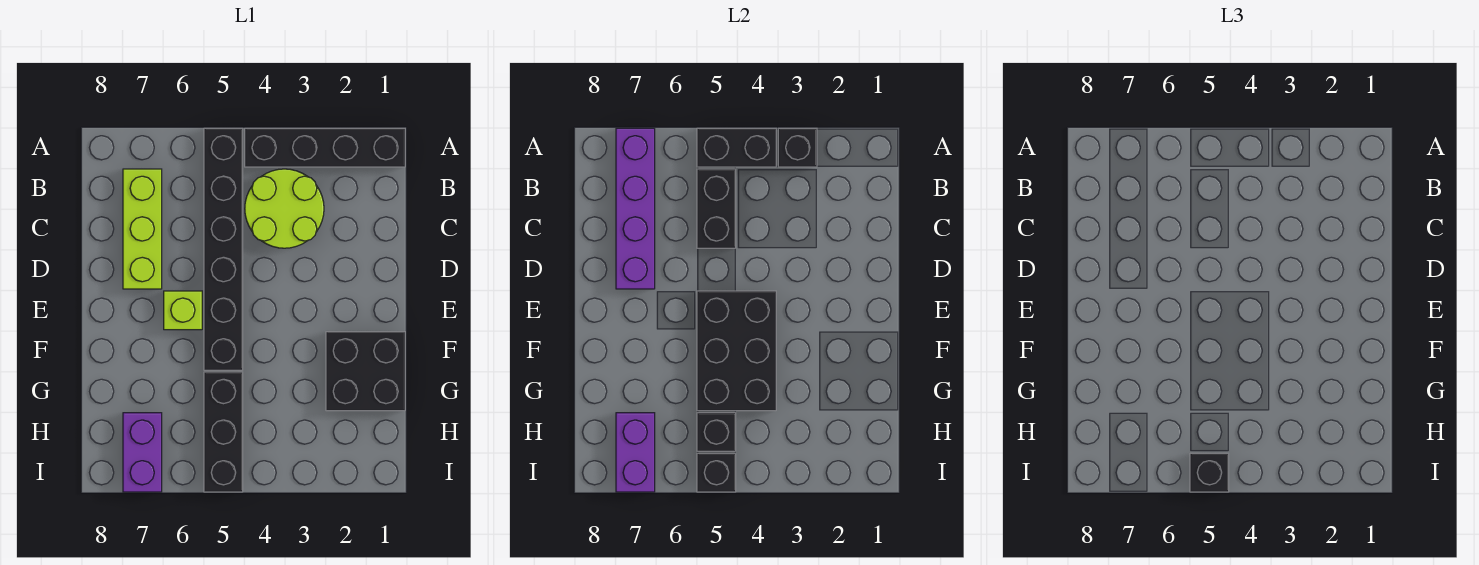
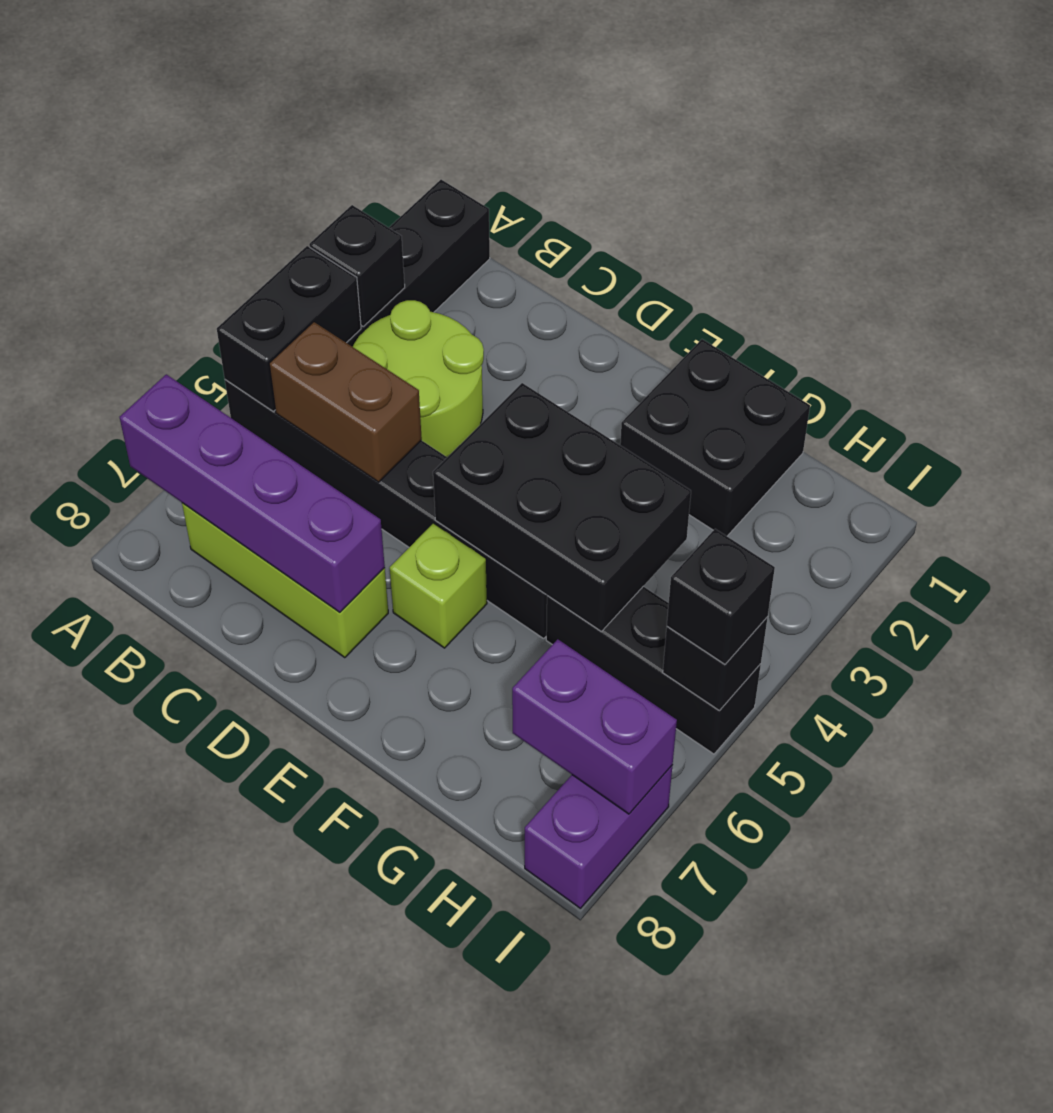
black 1x2 brick [697,169,736,248] -> brown 1x2 brick [269,322,422,482]
black 1x1 brick [697,413,736,451] -> none
purple 1x2 brick [123,413,162,492] -> purple 1x2 brick turned to [525,766,672,908]

